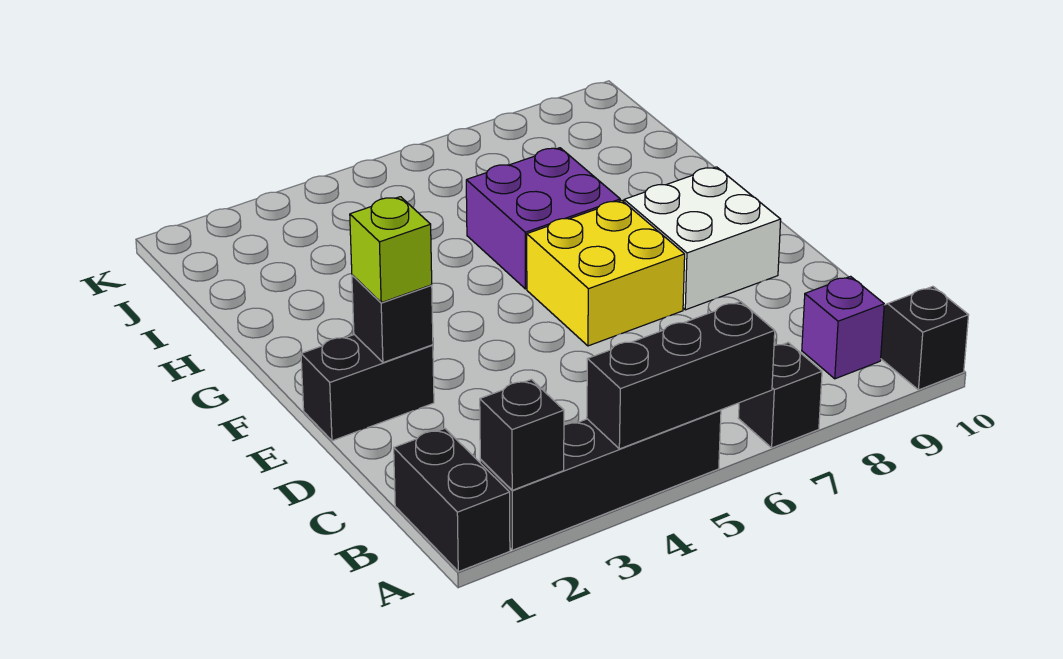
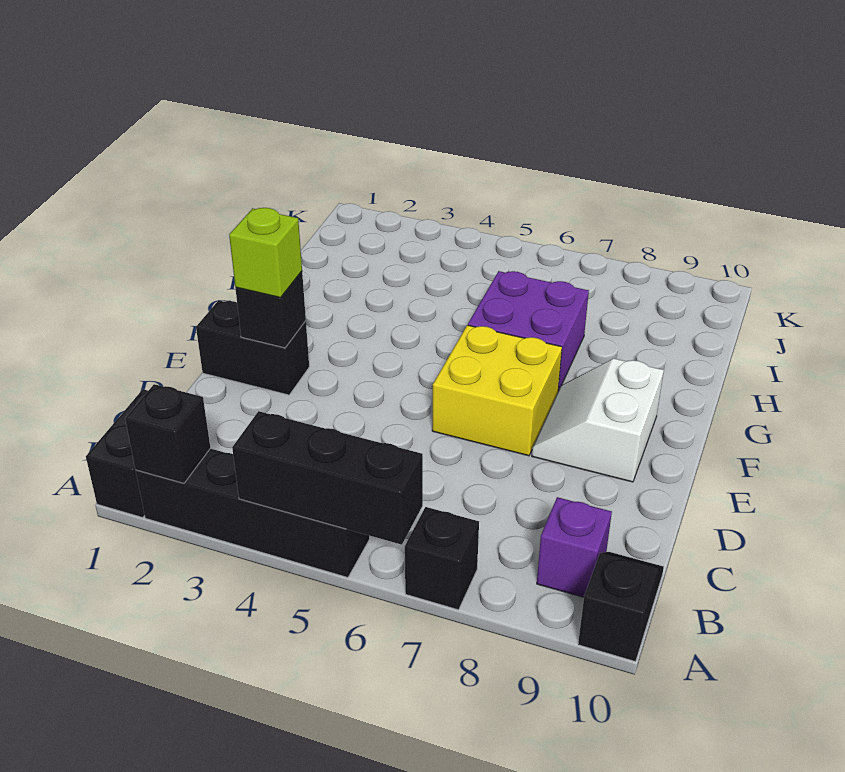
white 2x2 brick [624,167,781,310] -> white 2x2 slope [532,359,664,482]

